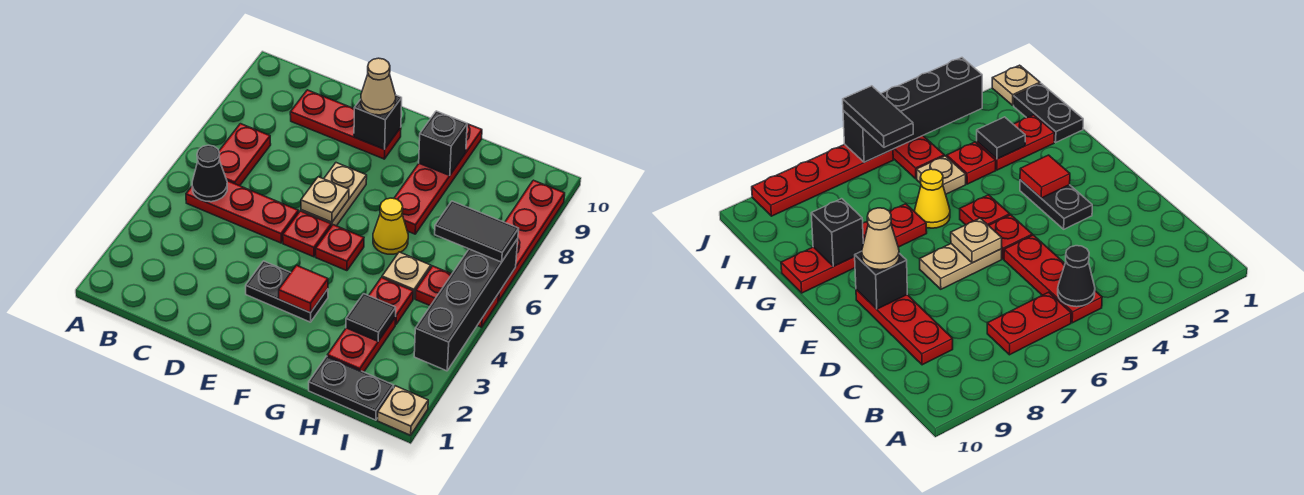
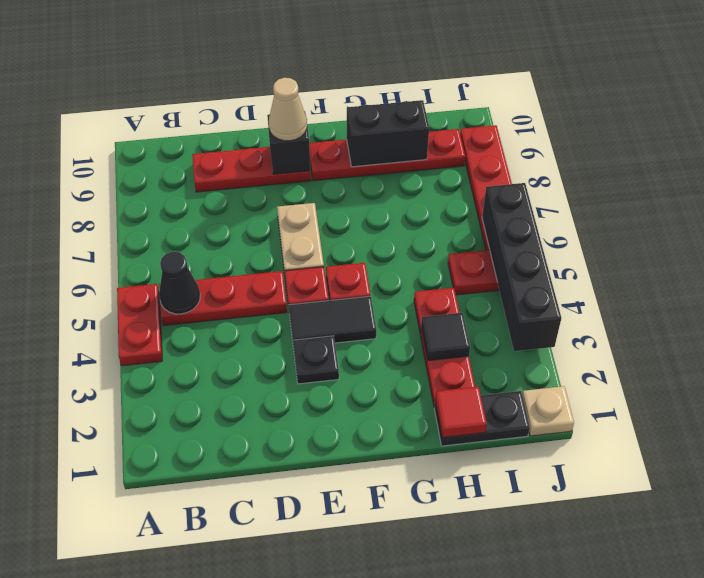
red 1x2 plate [219,124,271,186] -> red 1x2 plate moved to [117,284,162,366]
black 1x2 plate [246,261,328,322] -> black 1x1 plate [293,336,339,384]
tan 1x1 plate [301,177,349,222] -> none
red 1x1 tile [279,265,328,313] -> red 1x1 tile moved to [435,387,487,437]
yellow 1x1 cone [373,198,408,254] -> none
red 1x4 plate [394,124,482,234] -> red 1x4 plate turned to [309,129,465,181]
black 1x1 brick [419,111,467,175] -> black 1x2 brick [347,100,429,167]
tan 1x1 plate [382,252,431,299] -> none
black 1x2 tile [435,201,519,262] -> black 1x2 tile moved to [289,296,376,343]

